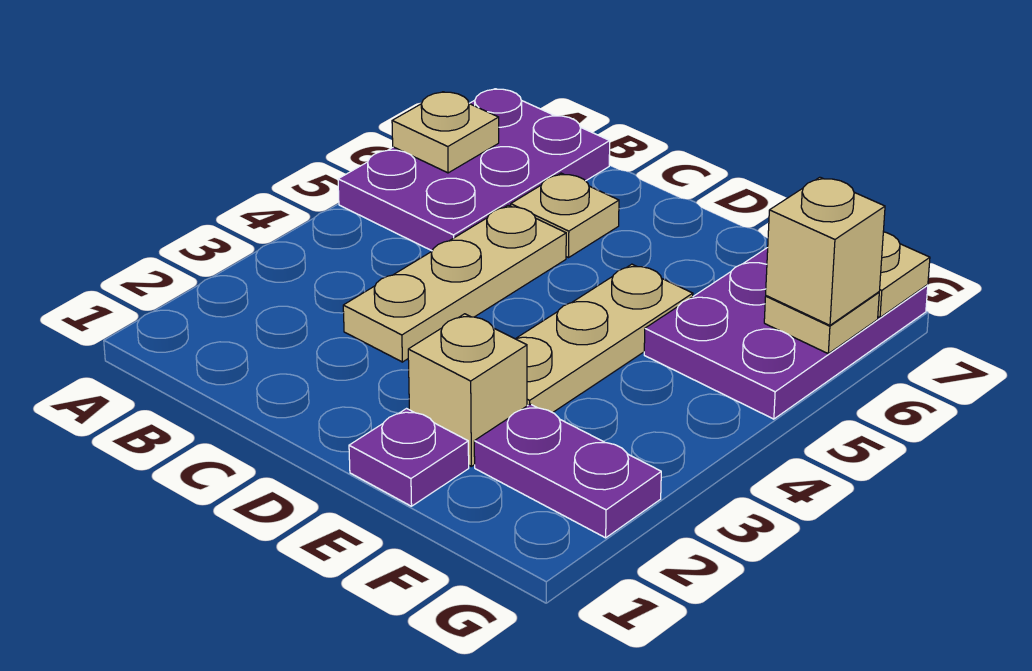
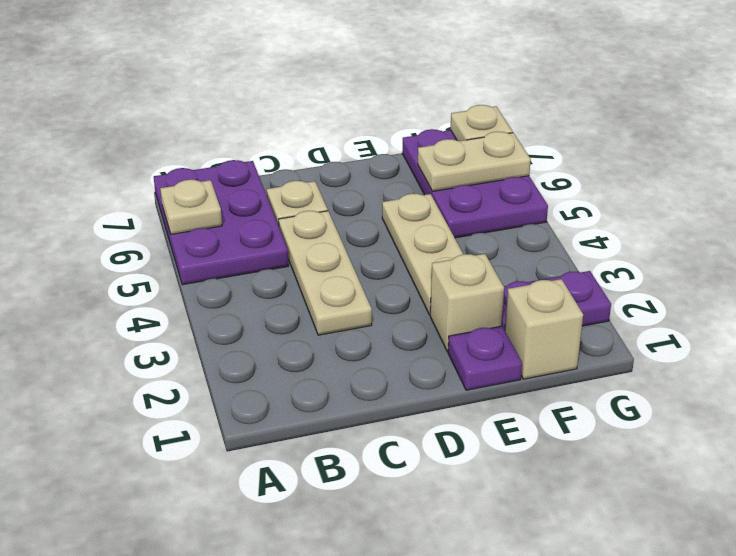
tan 1x1 plate [764,292,879,354] -> tan 1x2 plate [418,132,531,192]
tan 1x1 brick [766,177,885,325] -> tan 1x1 brick moved to [505,279,583,379]

